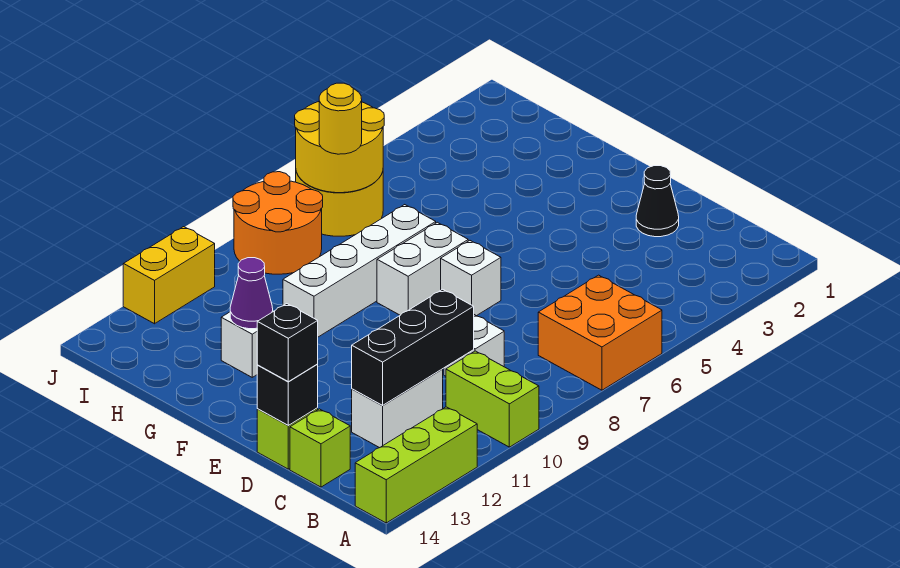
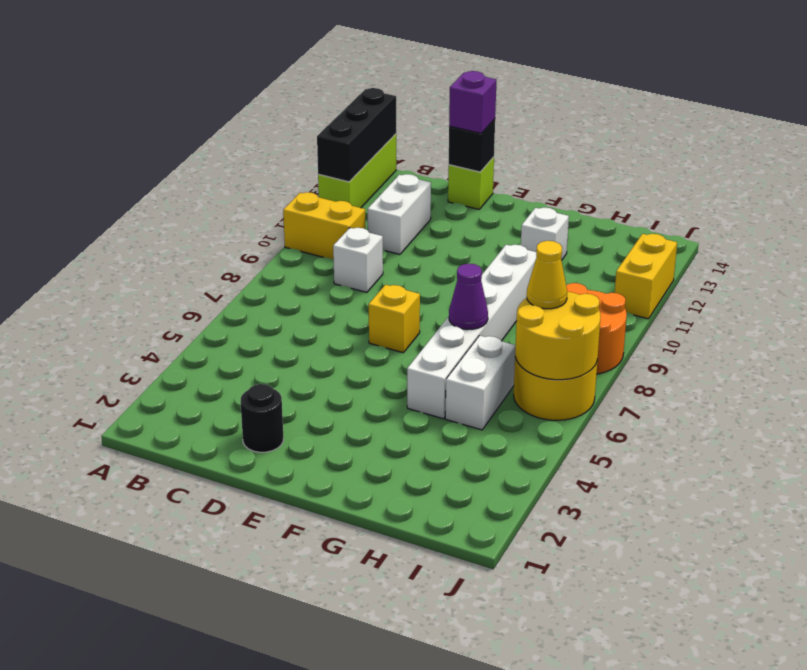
orange 2x2 brick [538,275,662,390] -> none
lime 1x2 brick [446,351,539,447] -> yellow 1x2 brick [283,192,365,260]
black 1x3 brick [352,289,474,406] -> black 1x3 brick moved to [317,88,396,182]
lime 1x1 brick [290,409,350,487] -> none
black 1x1 cone [636,166,679,237] -> black 1x1 round brick [240,384,283,452]
black 1x1 brick [257,304,318,382] -> purple 1x1 brick [449,71,496,133]
white 1x1 brick [441,241,501,316] -> yellow 1x1 brick [369,285,420,353]
white 1x2 brick [377,222,468,315] -> white 1x2 brick moved to [445,335,516,430]
white 1x4 brick [283,205,436,337] -> white 1x6 brick [407,245,537,419]
purple 1x1 cone [230,258,273,329] -> purple 1x1 cone moved to [449,264,488,330]
yellow 1x1 round brick [319,83,362,154] -> yellow 1x1 cone [527,241,567,309]

